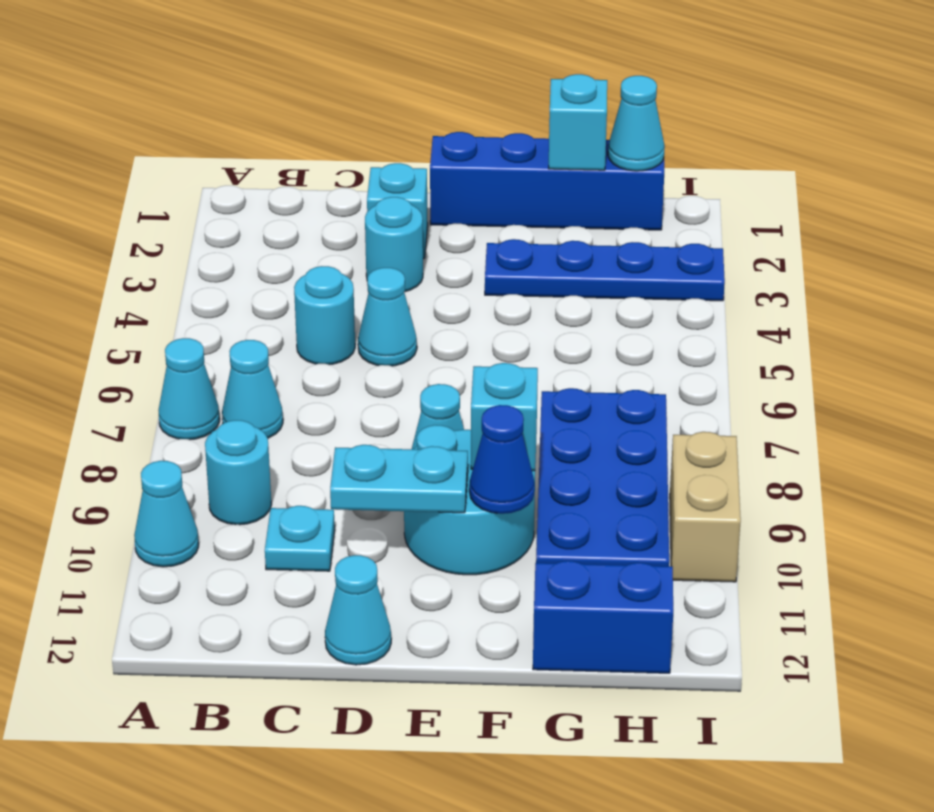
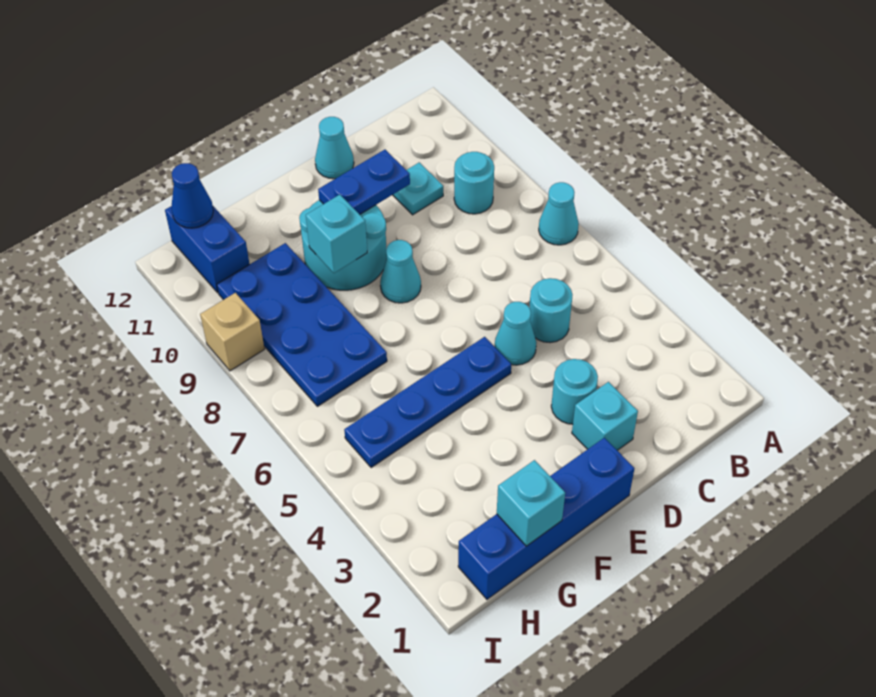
cyan 1x1 cone [134,461,199,567] -> none
cyan 1x1 cone [222,340,283,438] -> none
cyan 1x2 plate [330,445,468,513] -> blue 1x2 plate [318,150,410,214]
blue 1x4 plate [485,239,725,301] -> blue 1x4 plate moved to [344,337,511,468]
blue 1x1 cone [469,405,535,514] -> blue 1x1 cone moved to [171,163,213,228]
blue 1x2 brick [533,561,673,673] -> blue 1x2 brick turned to [165,206,250,293]
cyan 1x1 cone [608,76,665,171] -> none
tan 1x2 brick [670,432,741,582] -> tan 1x1 brick [200,293,264,371]

